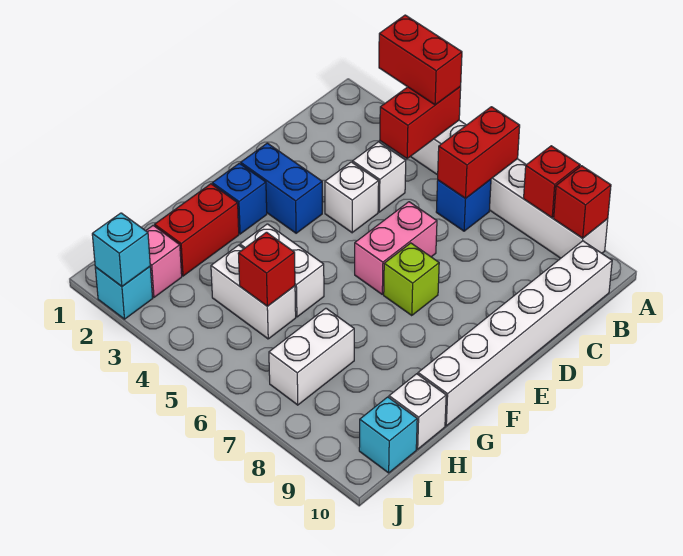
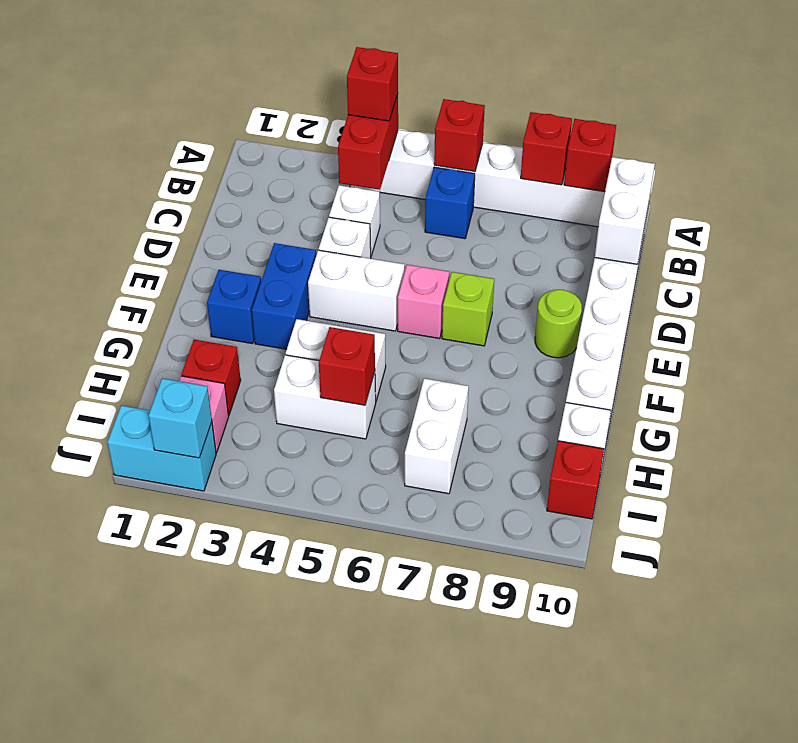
red 1x2 brick [379,15,462,105] -> red 1x1 brick [347,47,398,121]
red 1x2 brick [438,107,520,198] -> red 1x1 brick [434,99,485,171]
none -> white 1x2 brick [595,157,655,264]
pink 1x2 brick [355,202,437,294] -> pink 1x1 brick [398,265,449,339]
blue 1x2 brick [241,143,322,233] -> blue 1x2 brick turned to [252,243,316,349]
none -> white 1x2 brick [308,250,405,331]
none -> lime 1x1 round brick [535,290,582,358]
red 1x2 brick [155,184,239,276] -> red 1x1 brick [182,340,241,415]
cyan 1x1 brick [359,397,417,473] -> red 1x1 brick [547,441,604,519]
cyan 1x1 brick [95,267,153,319] -> cyan 1x2 brick [107,406,216,491]

